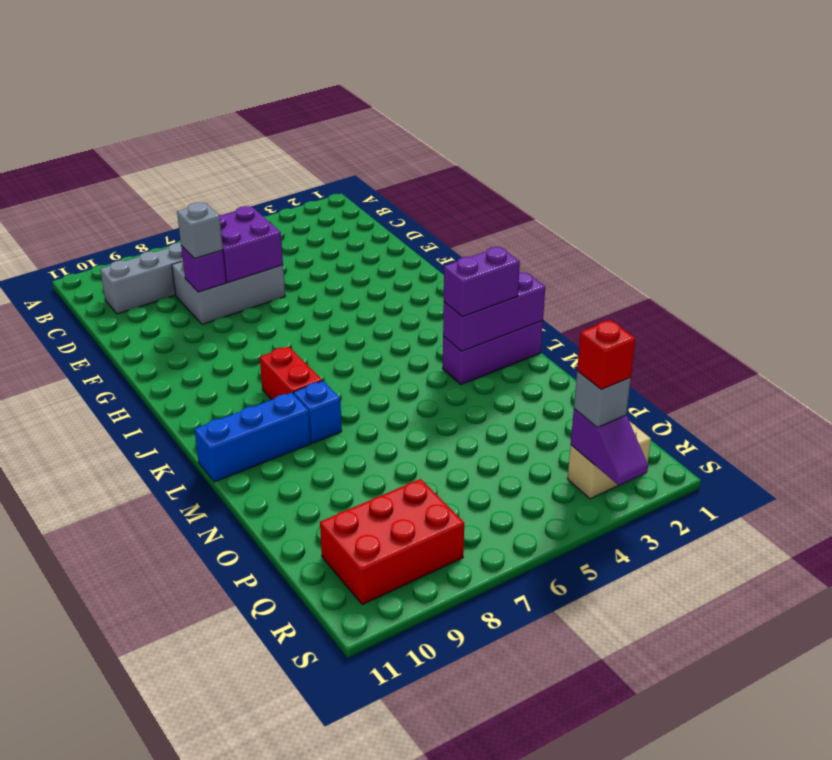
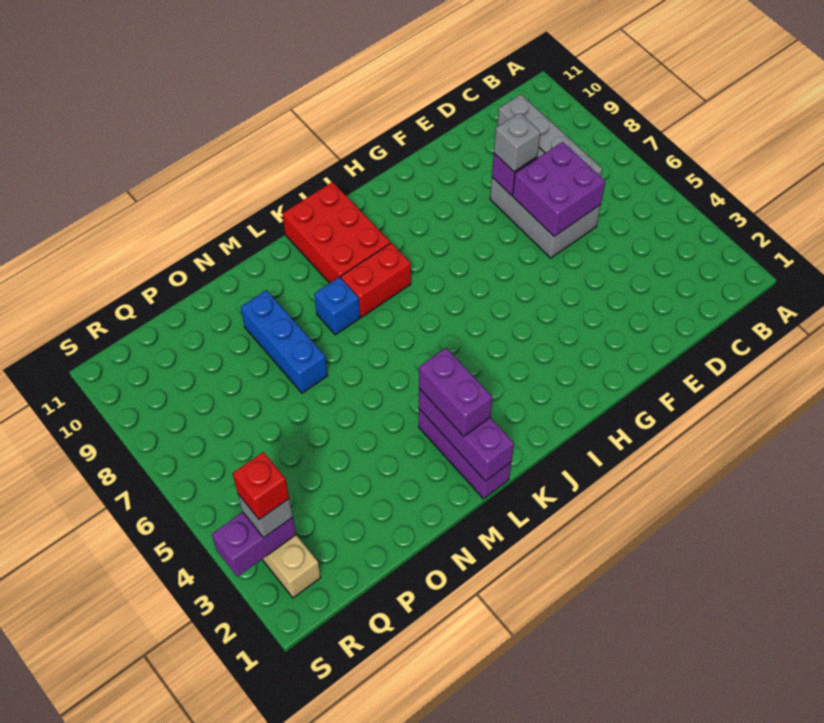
blue 1x3 brick [194,393,311,482] -> blue 1x3 brick moved to [241,290,328,393]
red 2x3 brick [320,479,464,605] -> red 2x3 brick moved to [283,182,390,283]
purple 1x2 slope [571,409,648,485] -> purple 1x2 brick [212,512,296,577]

